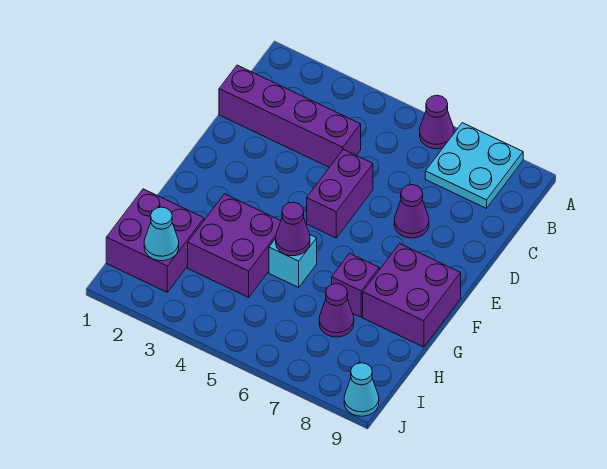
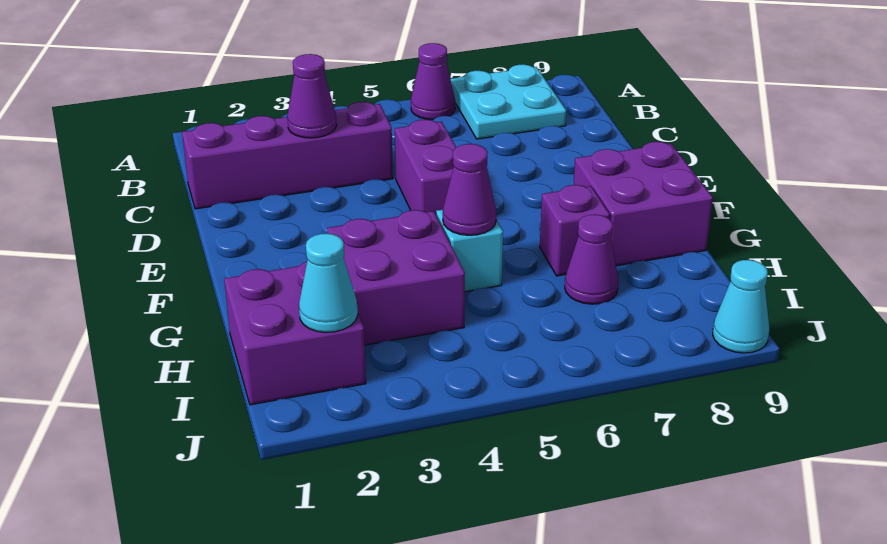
purple 1x1 cone [394,185,429,238] -> purple 1x1 cone moved to [287,54,337,138]

